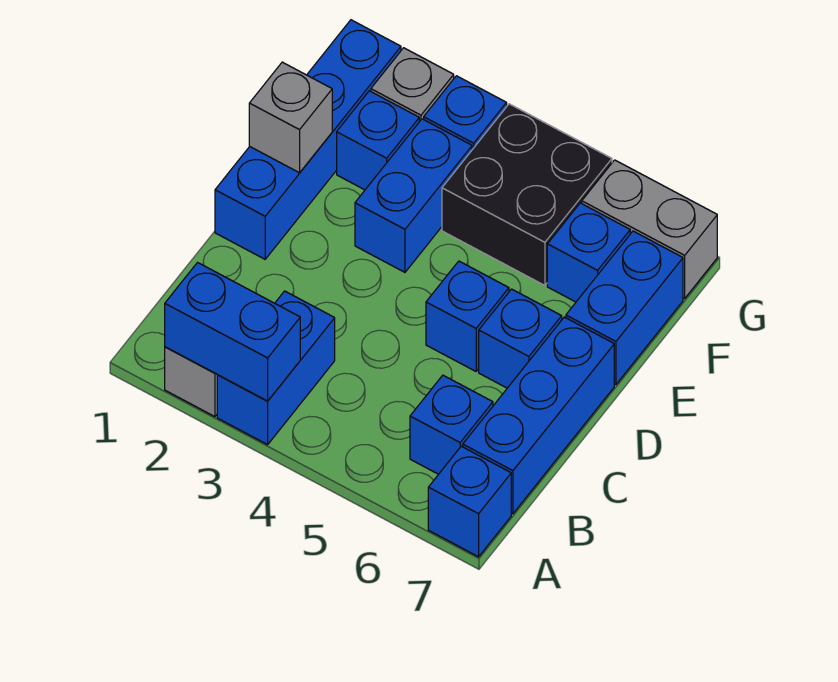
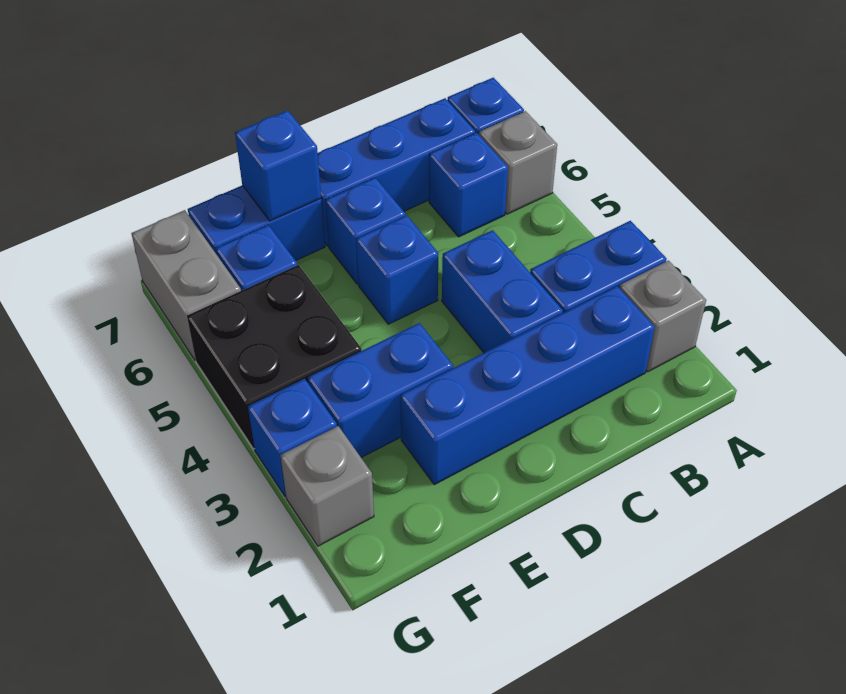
blue 1x2 brick [165,263,300,401] -> blue 1x2 brick moved to [442,230,563,353]
blue 1x4 brick [215,20,401,259] -> blue 1x4 brick moved to [400,286,655,485]
grey 1x1 brick [249,62,332,173] -> grey 1x1 brick moved to [479,111,557,214]
blue 1x1 brick [337,91,419,190] -> blue 1x1 brick moved to [235,110,321,221]

